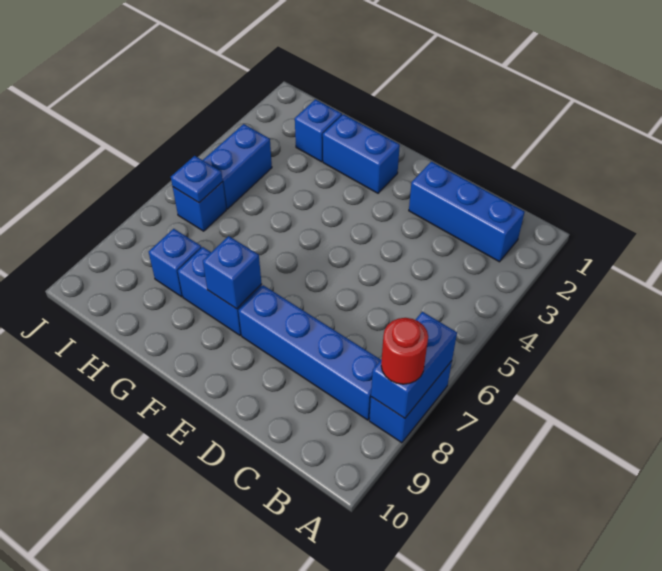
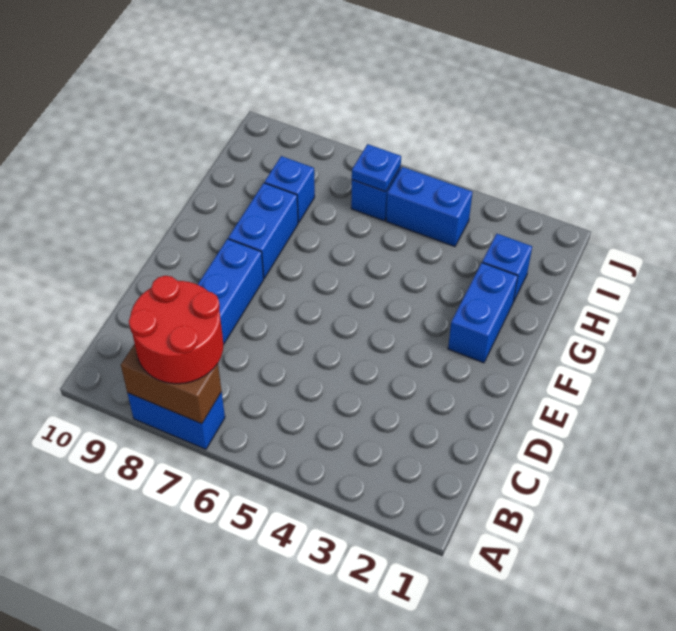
blue 1x2 brick [371,312,457,418] -> brown 1x2 brick [121,344,222,424]
red 1x1 round brick [381,318,428,384] -> red 2x2 round brick [129,276,223,384]
blue 1x3 brick [409,162,525,262] -> none
blue 1x1 brick [203,236,262,309] -> none

